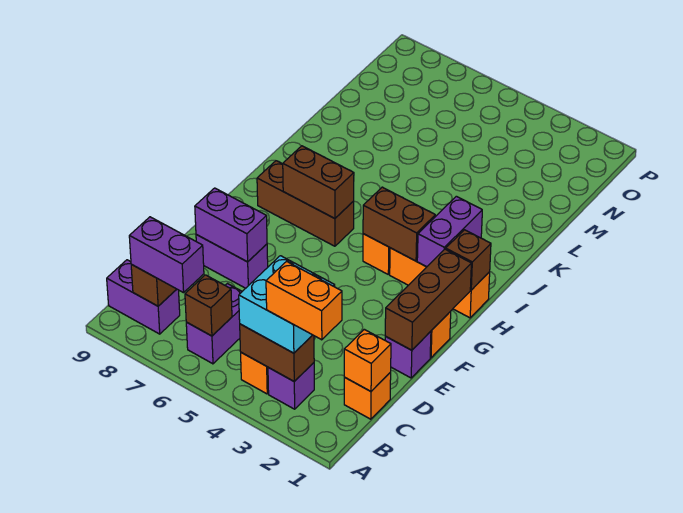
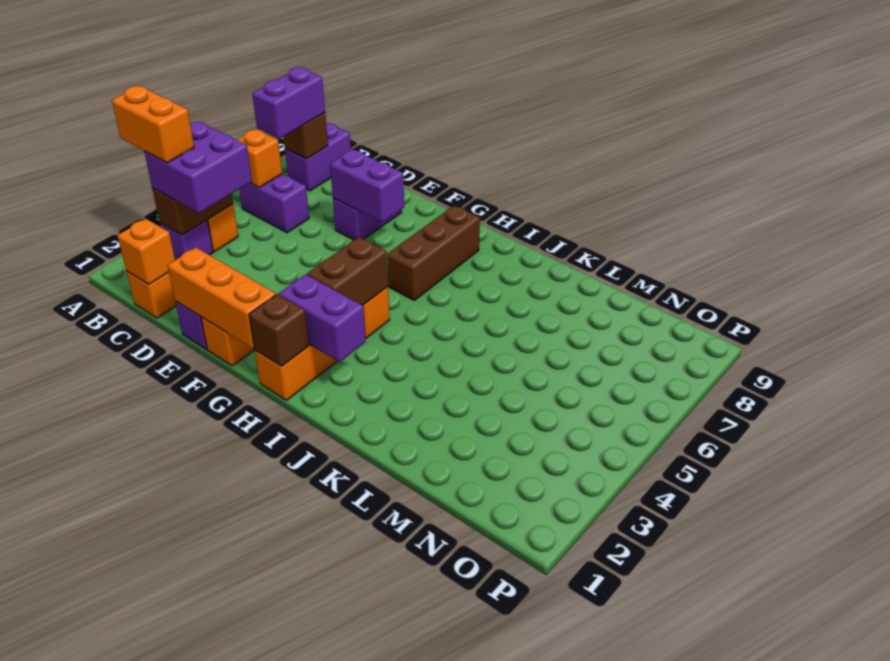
orange 1x2 brick [266,261,342,340] -> orange 1x2 brick turned to [112,86,194,163]
cyan 2x2 brick [239,256,335,353] -> purple 2x2 brick [144,122,252,213]
brown 1x1 brick [185,275,232,336] -> orange 1x1 brick [237,129,282,187]
brown 1x3 brick [385,249,471,350] -> orange 1x3 brick [167,247,276,349]
purple 1x2 brick [195,188,267,262] -> purple 1x2 brick turned to [330,150,404,222]
brown 1x2 brick [283,146,354,219] -> none

